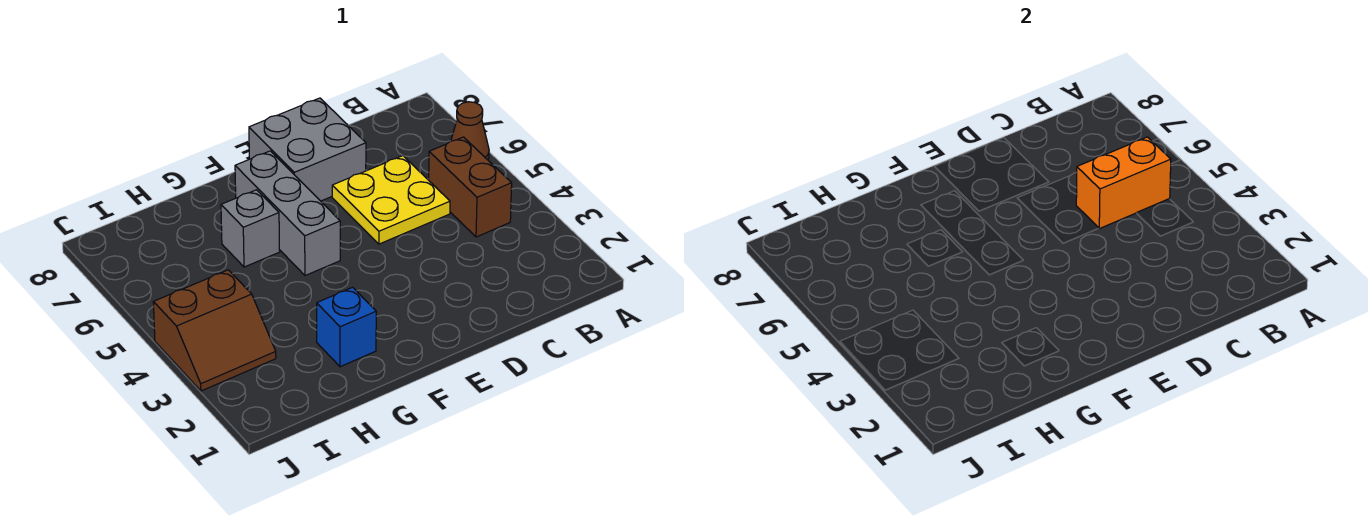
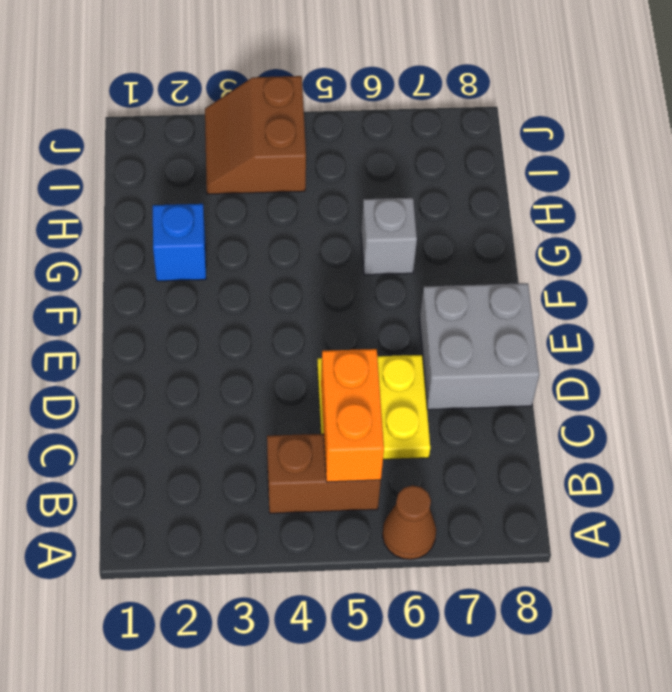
grey 1x3 brick [235,151,340,276] -> none

